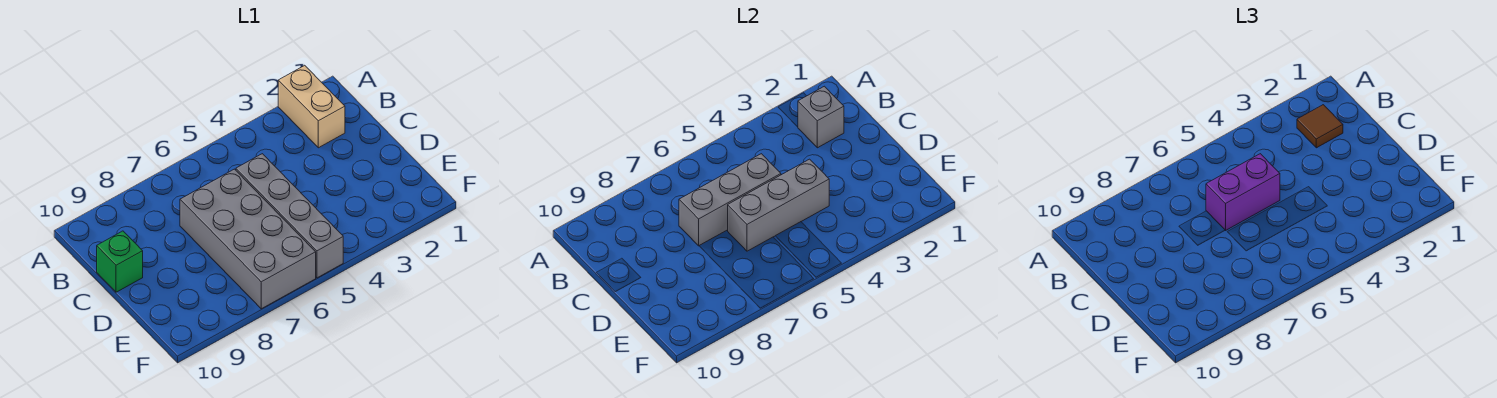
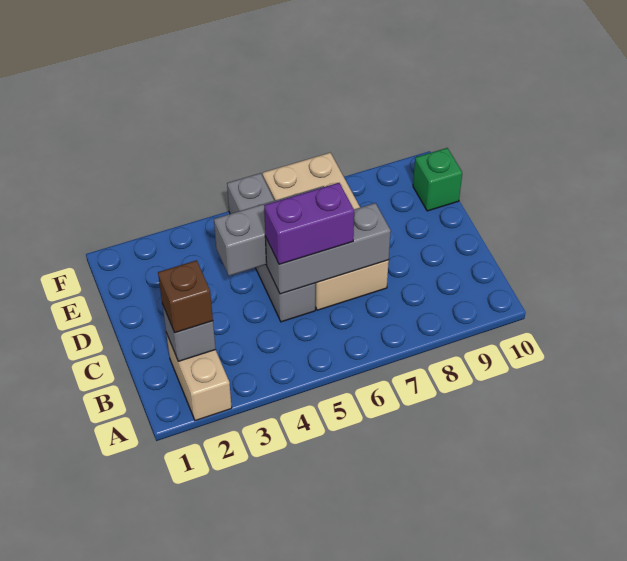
brown 1x1 tile [1297,105,1343,148] -> brown 1x1 brick [158,260,213,333]
grey 2x4 brick [180,169,316,309] -> tan 2x4 brick [263,153,389,310]
green 1x1 brick [97,231,143,292] -> green 1x1 brick moved to [413,148,462,211]

